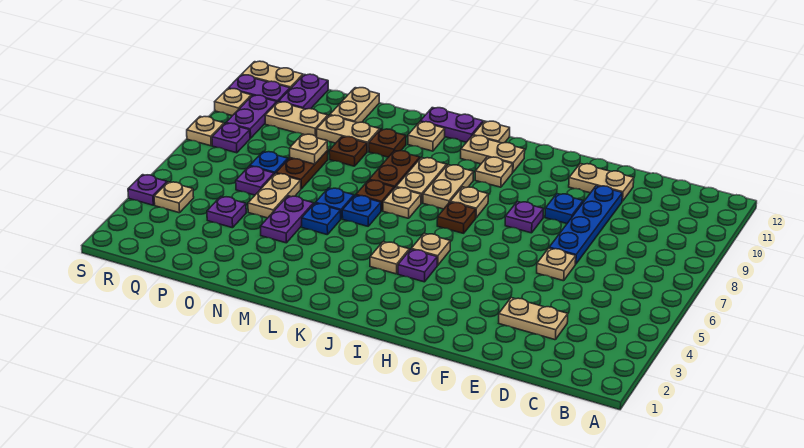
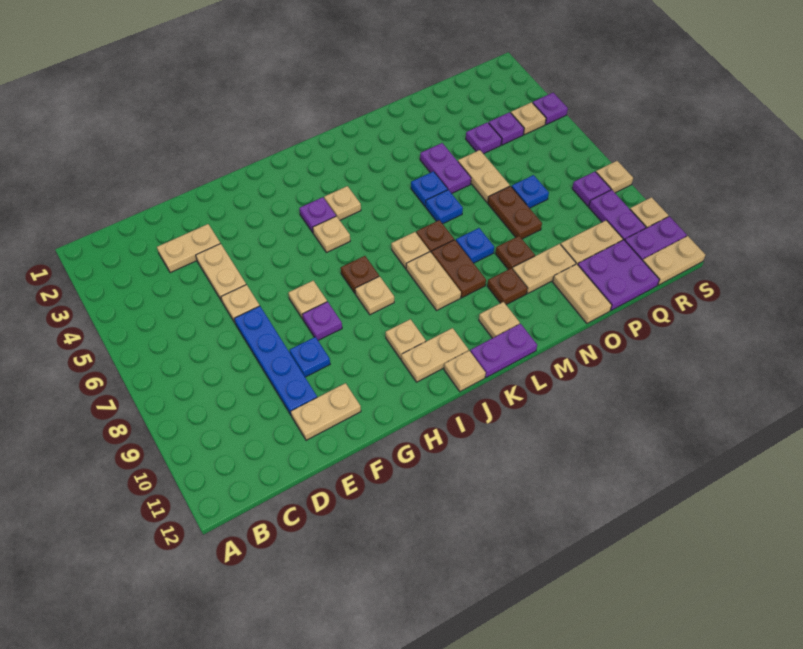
tan 1x2 plate [423,165,473,209] -> tan 1x2 plate moved to [196,244,246,301]
blue 1x1 plate [342,195,381,226] -> blue 1x1 plate moved to [456,228,494,263]
tan 1x1 plate [290,134,328,164] -> tan 1x1 plate moved to [288,281,327,319]
purple 1x1 plate [236,166,274,195] -> purple 1x1 plate moved to [489,112,524,145]
purple 1x2 plate [279,74,328,109] -> purple 2x2 plate [578,240,659,311]

